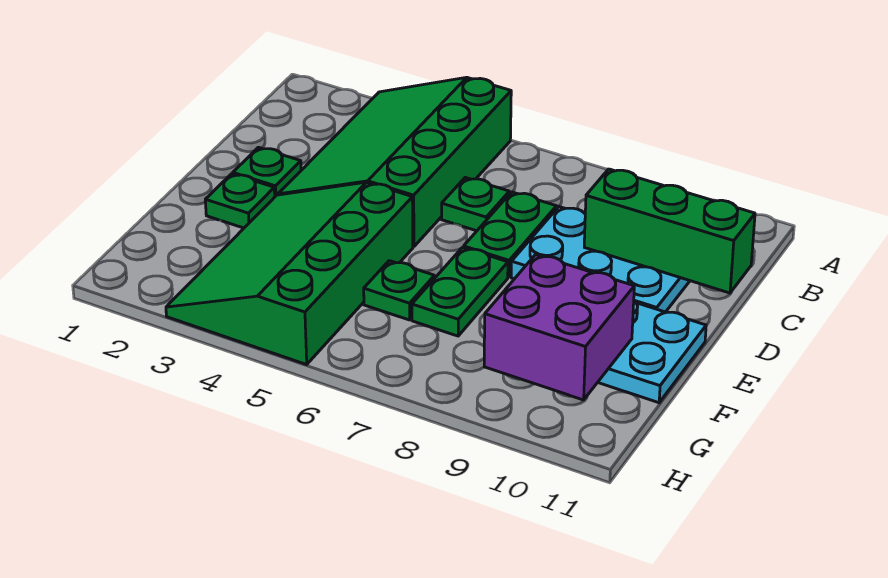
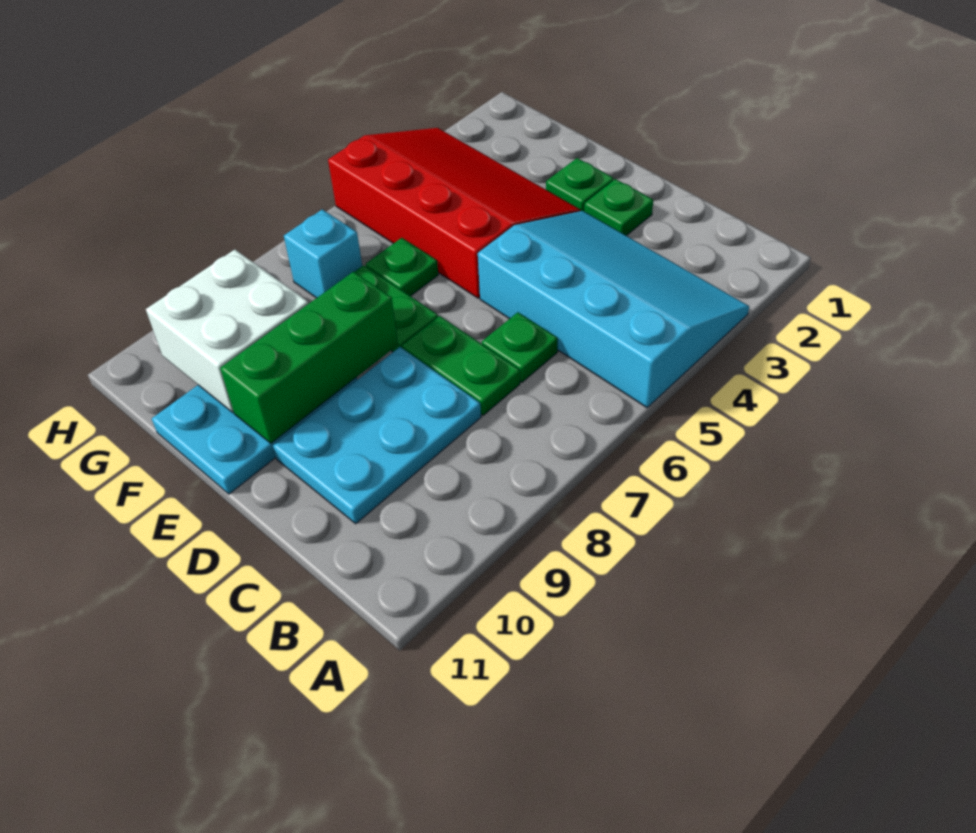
green 3x4 slope [278,77,511,247] -> cyan 3x4 slope [478,211,749,408]
green 1x3 brick [584,169,755,293] -> green 1x3 brick moved to [220,272,398,443]
green 3x4 slope [166,182,413,365] -> red 3x4 slope [328,128,581,298]
purple 2x2 brick [484,255,634,400] -> white 2x2 brick [146,250,309,412]
none -> cyan 1x1 brick [284,209,362,298]

